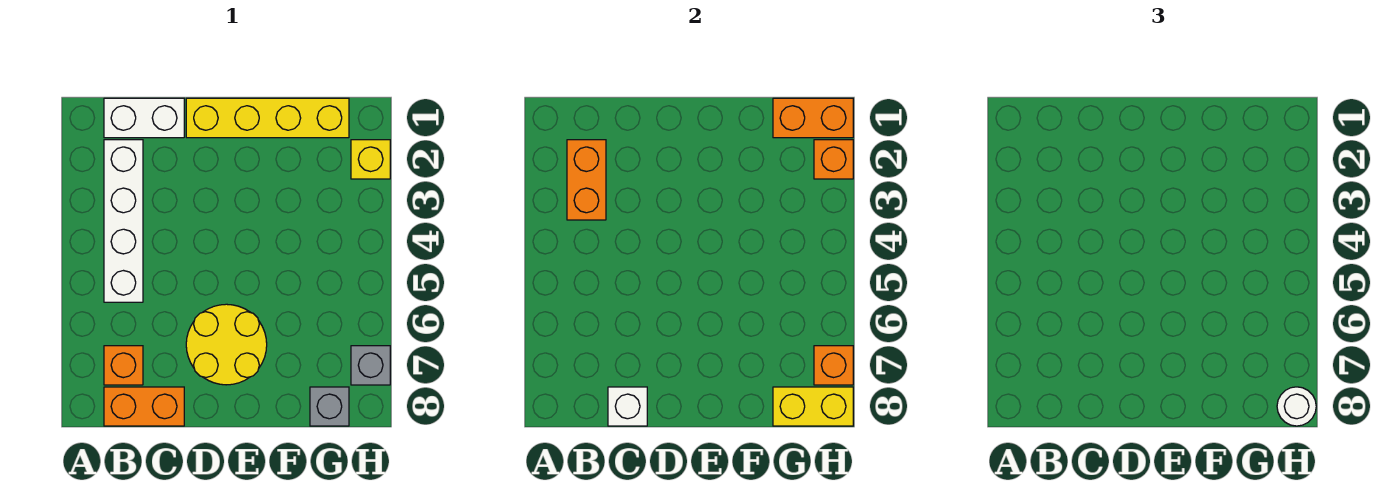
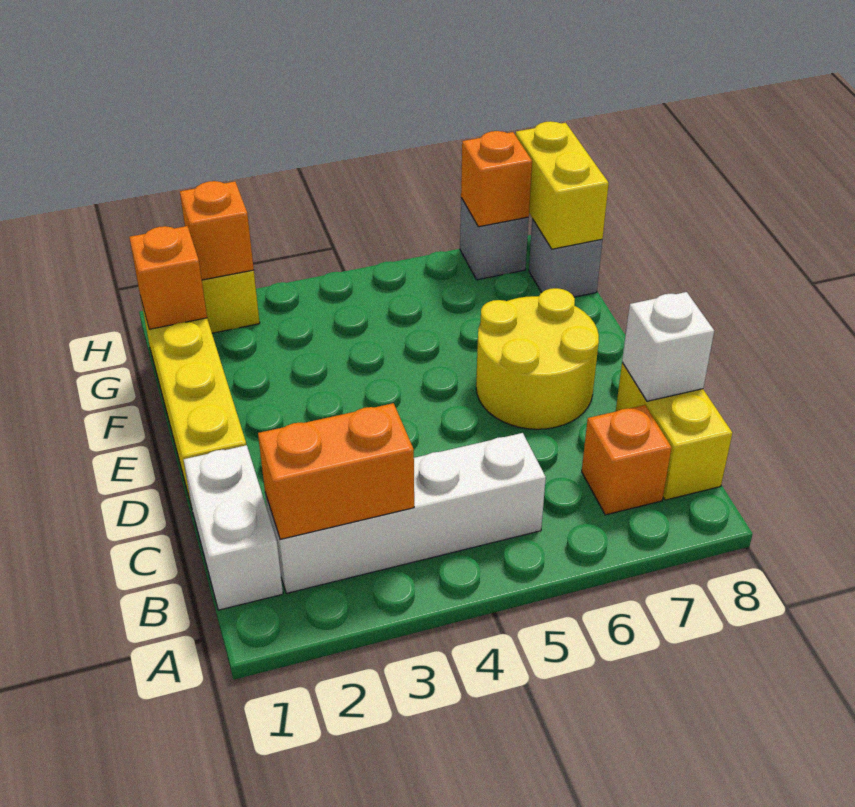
orange 1x2 brick [104,387,184,426] -> yellow 1x2 brick [616,363,732,500]
orange 1x2 brick [773,98,853,138] -> orange 1x1 brick [129,226,207,329]
white 1x1 round brick [1277,387,1316,426] -> none

